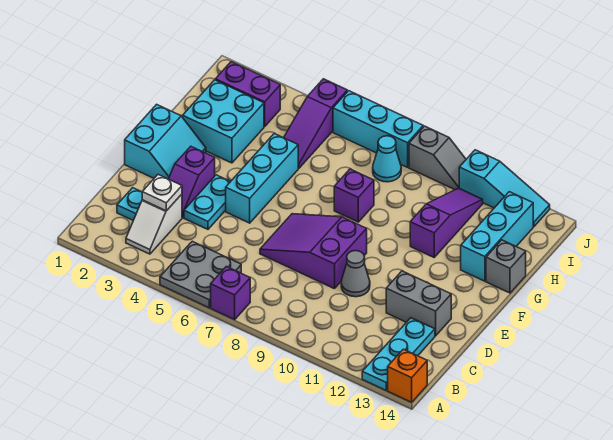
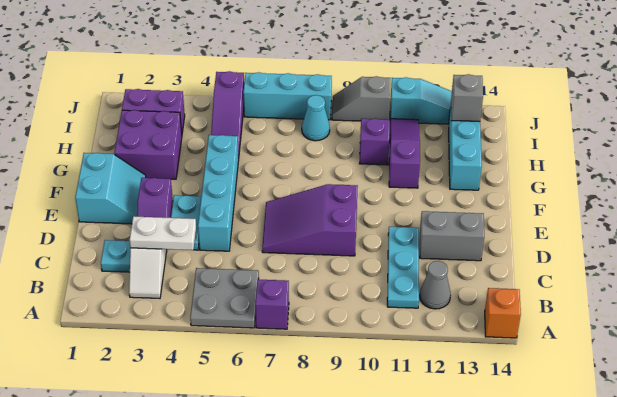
cyan 1x3 plate [362,318,435,390] -> cyan 1x3 plate moved to [387,227,419,308]
white 1x1 plate [142,175,182,211] -> white 1x2 plate [130,216,196,250]
grey 1x1 cone [341,251,370,297] -> grey 1x1 cone moved to [420,261,451,309]
cyan 1x3 brick [226,134,298,223] -> cyan 1x4 brick [198,135,239,251]
cyan 2x2 brick [183,80,264,163] -> purple 2x2 brick [114,110,182,179]
purple 1x1 brick [334,169,374,222] -> purple 1x1 brick moved to [359,119,390,165]
grey 1x1 brick [486,240,526,293] -> grey 1x1 brick moved to [451,74,483,121]
grey 1x2 slope [409,126,466,190] -> grey 1x2 slope turned to [332,76,390,121]

